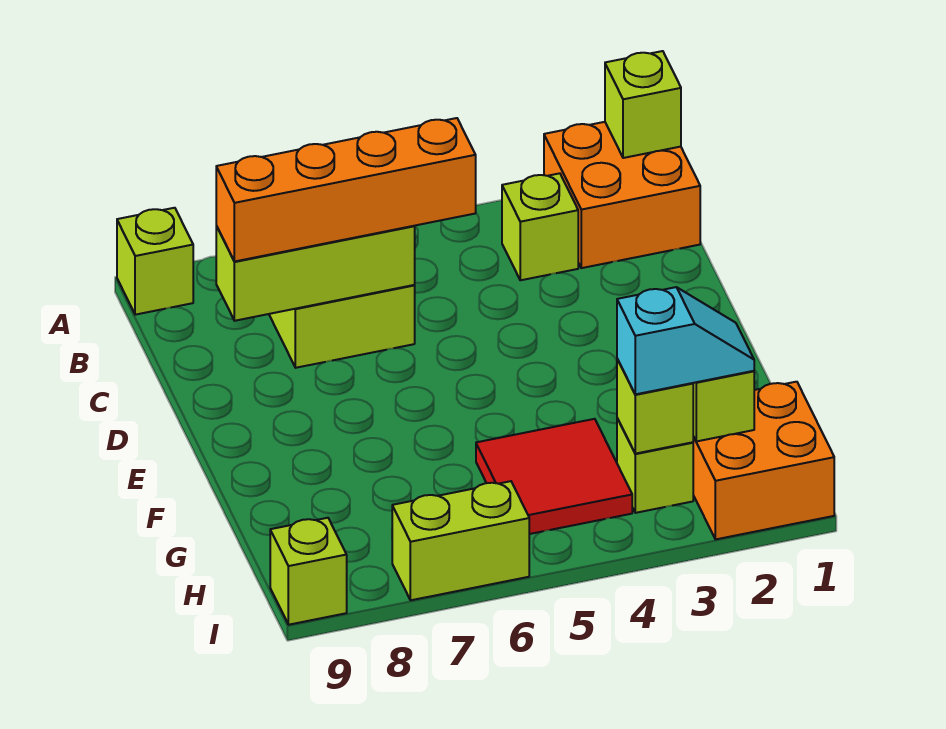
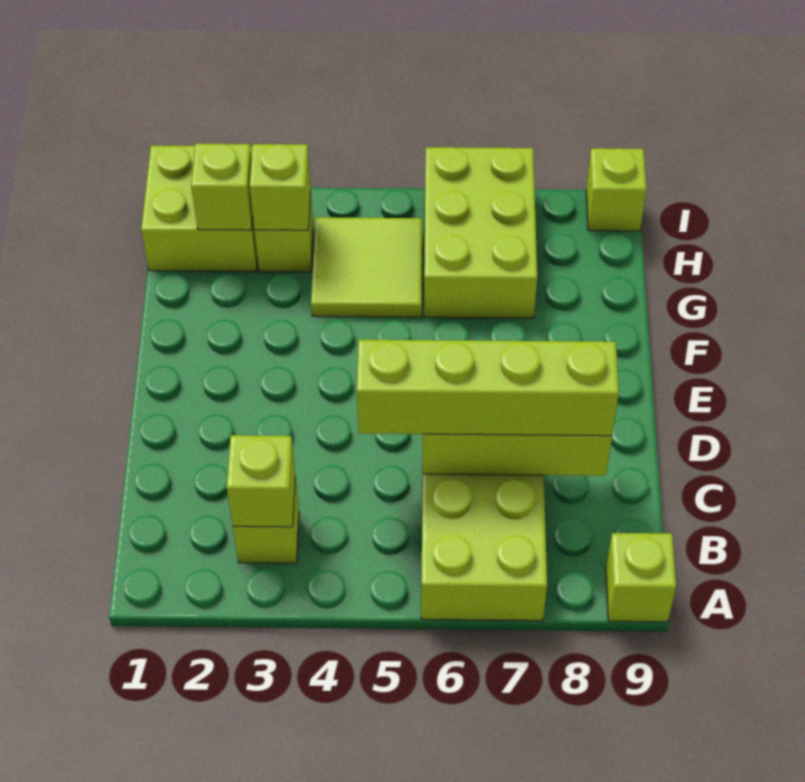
orange 2x2 brick [544,122,700,268] -> none
lime 1x1 brick [605,51,681,158] -> lime 1x1 brick moved to [227,435,295,527]
orange 1x4 brick [216,118,476,262] -> lime 1x4 brick [357,340,619,436]
red 2x2 tile [476,419,632,534] -> lime 2x2 tile [311,217,422,317]
orange 2x2 brick [693,382,834,539] -> lime 2x2 brick [141,145,257,271]
cyan 1x2 slope [617,287,754,394] -> none
lime 1x2 brick [392,481,529,600] -> lime 2x3 brick [424,147,537,318]

